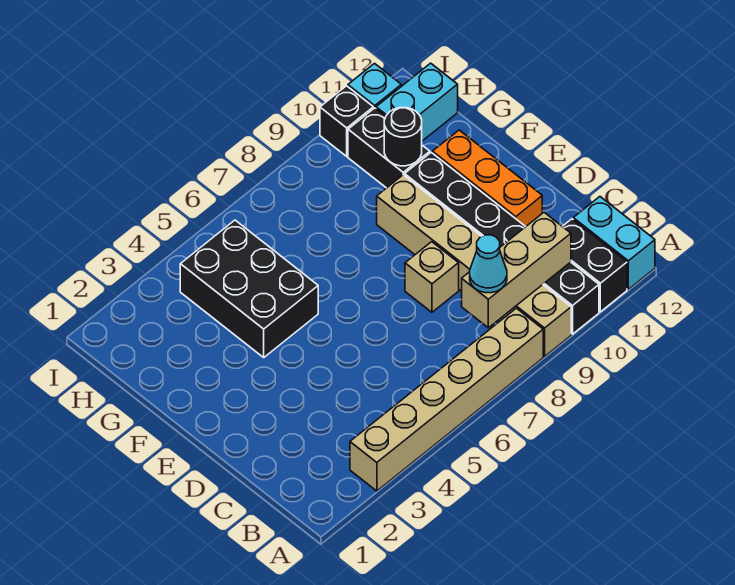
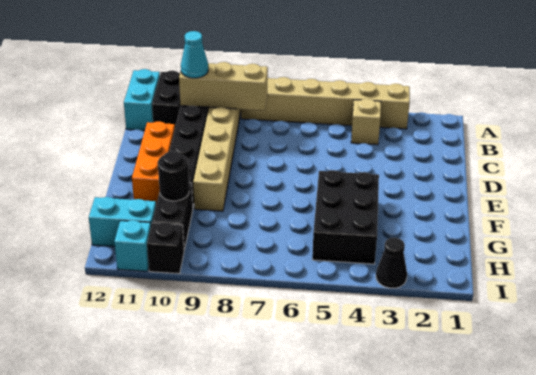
cyan 1x1 cone [470,235,507,293] -> cyan 1x1 cone moved to [181,31,208,78]
tan 1x1 brick [405,242,459,312] -> tan 1x1 brick moved to [351,99,381,145]
none -> black 1x1 cone [376,238,407,288]

